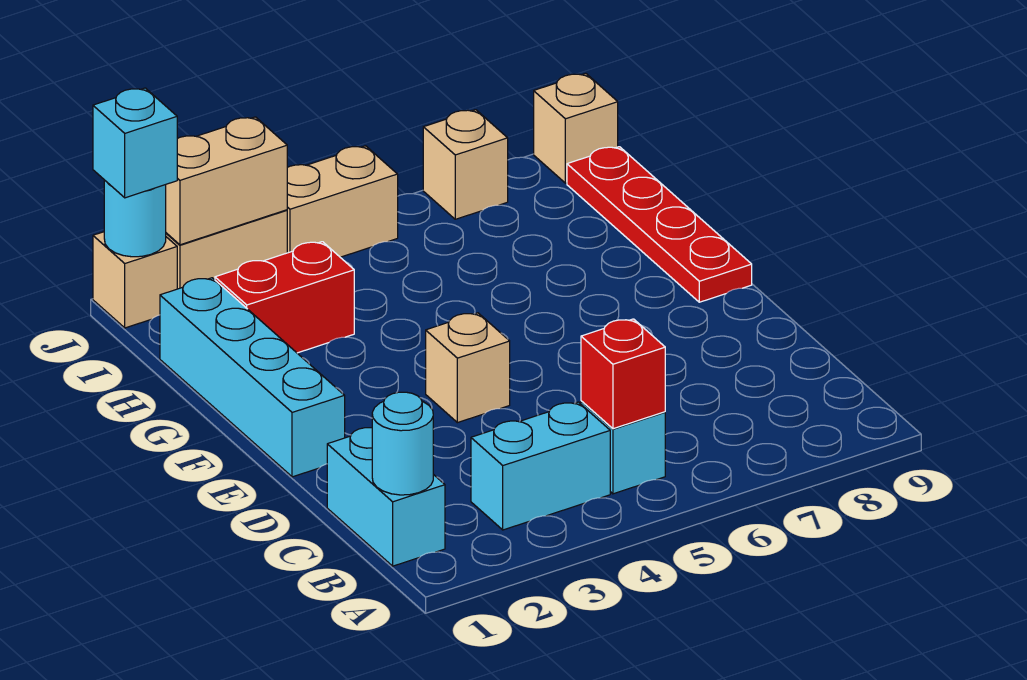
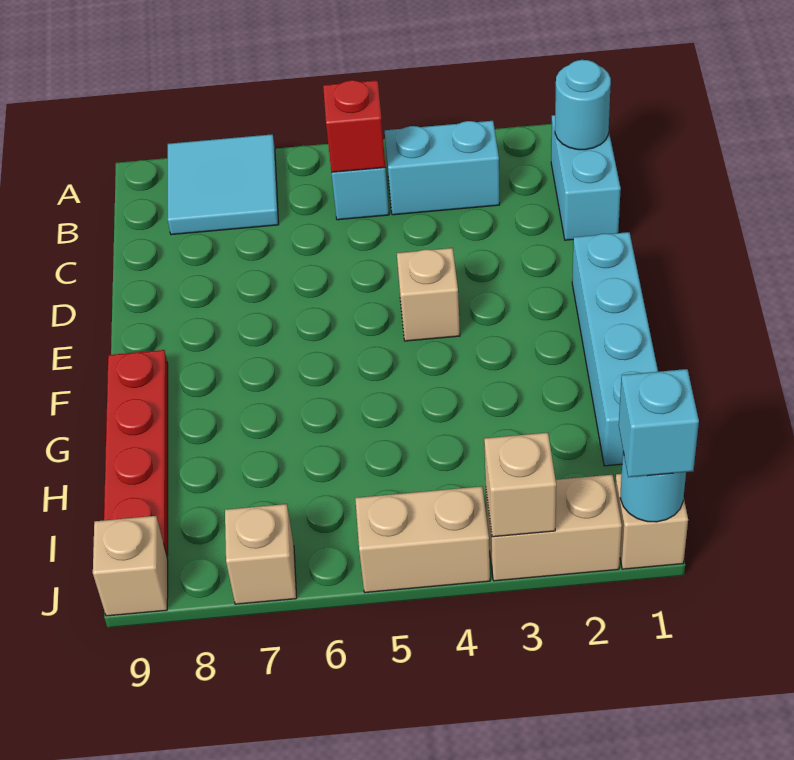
none -> cyan 2x2 tile [168,134,279,235]
red 1x2 brick [215,242,354,353] -> none
tan 1x2 brick [166,117,287,245] -> tan 1x1 brick [484,433,556,537]

